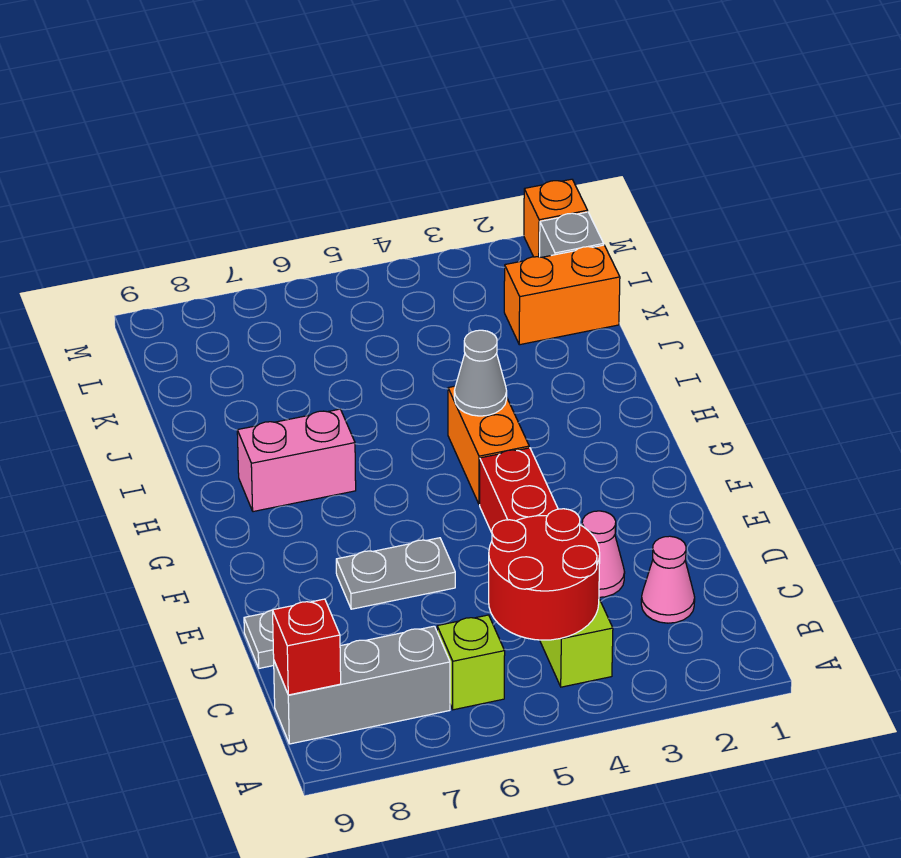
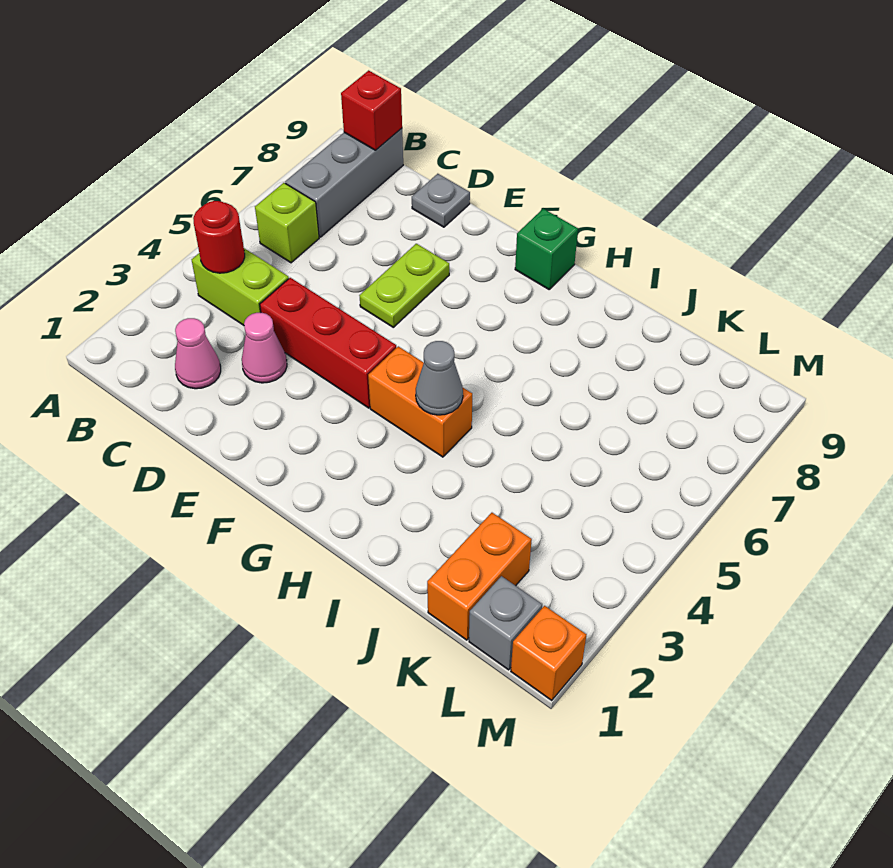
red 2x2 round brick [489,509,600,640] -> red 1x1 round brick [193,201,245,273]
grey 1x2 plate [336,538,455,609] -> lime 1x2 plate [359,244,449,327]
none -> green 1x1 brick [515,209,578,289]
pink 1x2 brick [237,409,356,512] -> none

